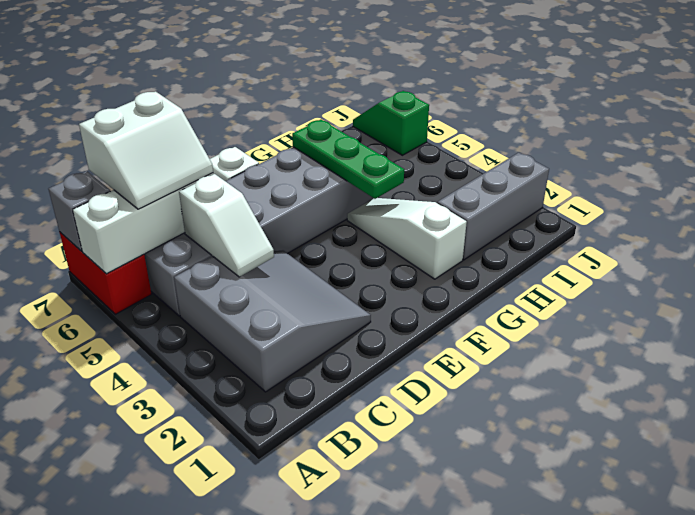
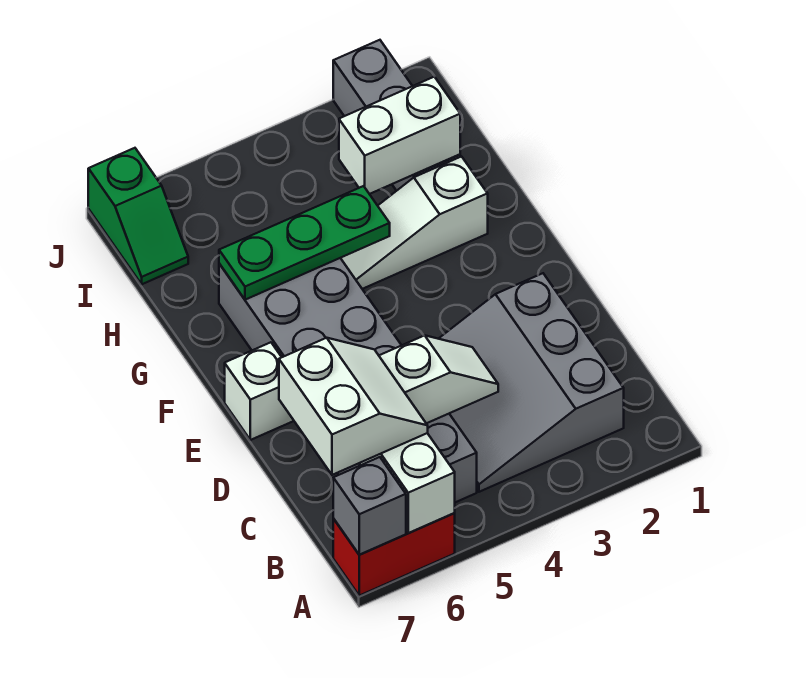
grey 3x3 slope [174,251,371,392] -> grey 3x3 slope turned to [439,273,624,492]
none -> white 1x2 brick [339,77,460,194]
green 1x2 slope [353,91,429,155] -> green 1x2 slope turned to [88,148,188,284]

